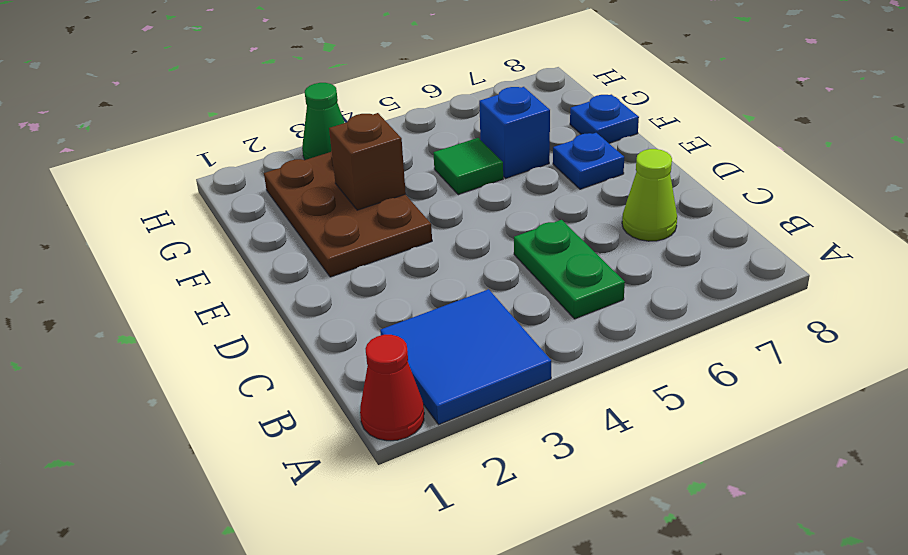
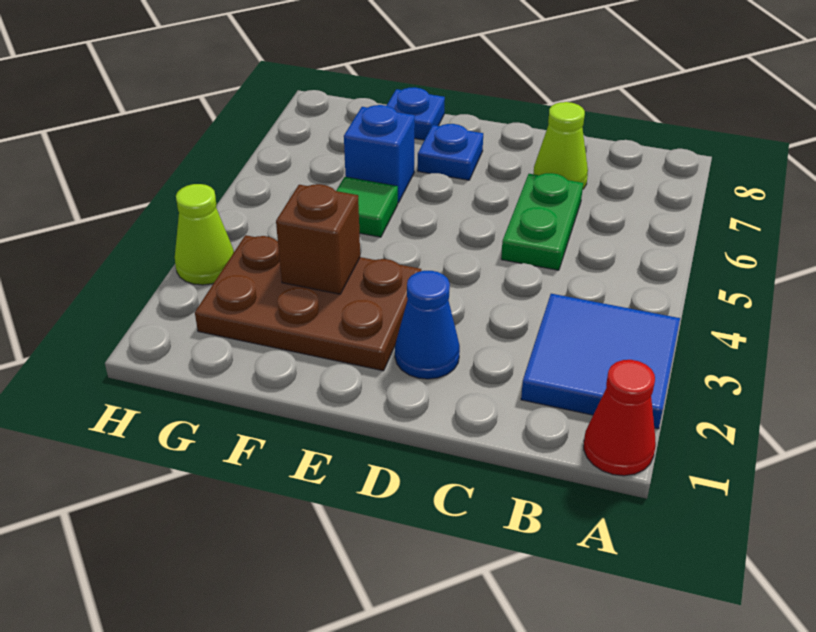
green 1x2 plate [514,220,625,319] -> green 1x2 plate turned to [501,173,583,270]
none -> blue 1x1 cone [395,271,460,379]
green 1x1 cone [302,83,345,160] -> lime 1x1 cone [175,184,234,285]

